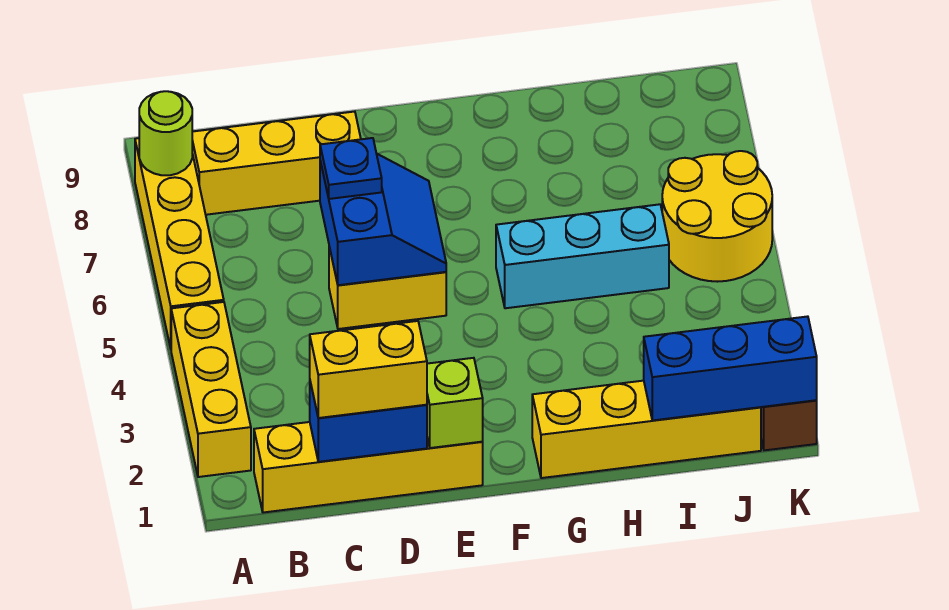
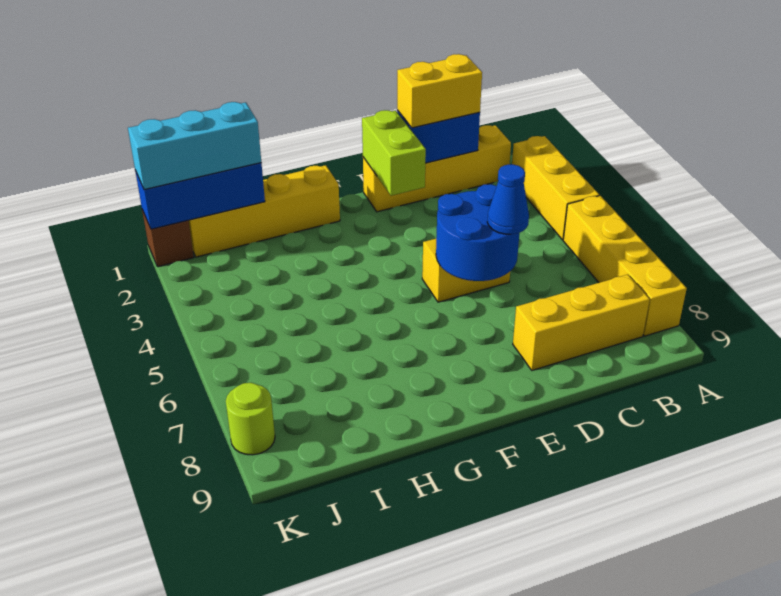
lime 1x1 round brick [139,91,192,175] -> lime 1x1 round brick moved to [226,383,275,455]
blue 2x2 slope [320,153,446,285] -> blue 2x2 round brick [436,184,519,281]
blue 1x1 plate [320,138,382,199] -> blue 1x1 cone [487,164,529,234]
lime 1x1 brick [427,358,483,448] -> lime 1x2 brick [362,110,426,196]
cyan 1x3 brick [496,204,669,308] -> cyan 1x3 brick moved to [128,102,261,190]
yellow 2x2 round brick [662,151,772,282] -> none

